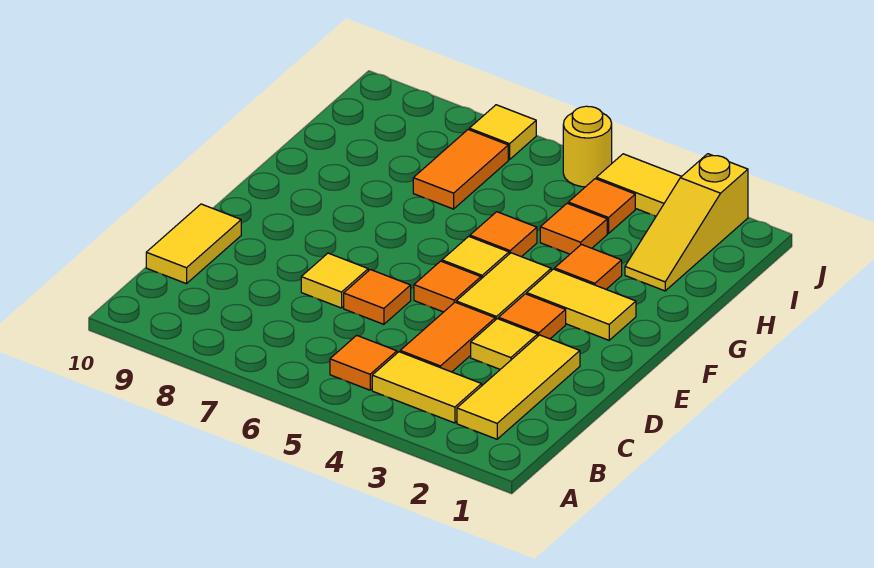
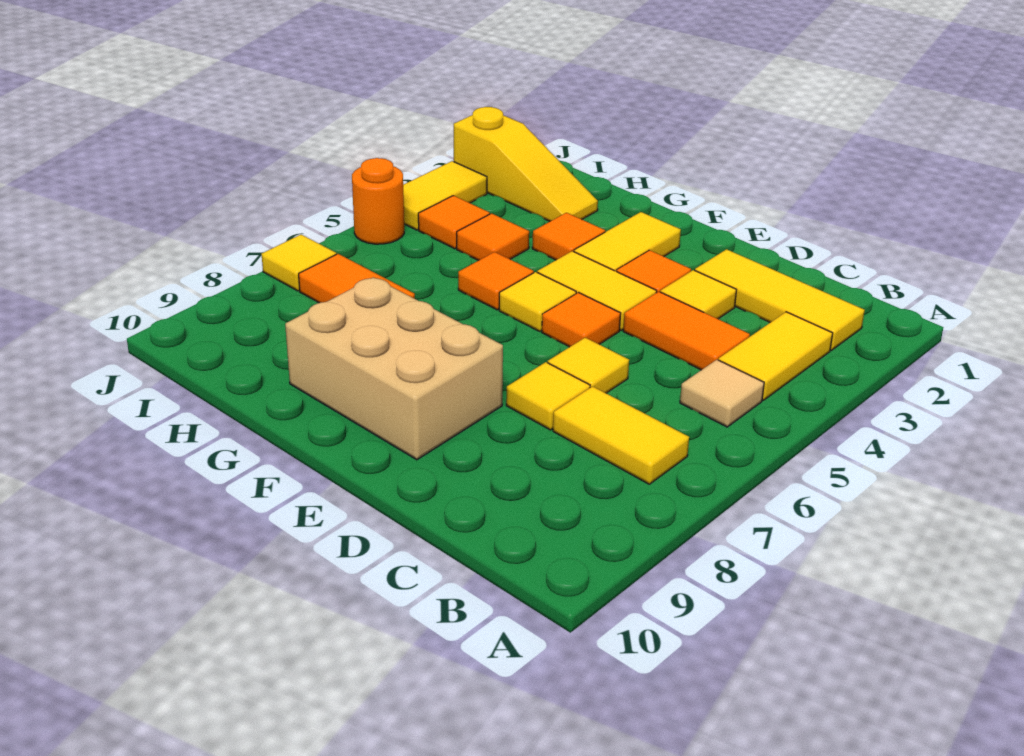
orange 1x1 tile [330,335,397,390] -> tan 1x1 tile [680,360,764,427]
yellow 1x2 tile [146,204,241,284] -> yellow 1x2 tile moved to [553,386,689,484]
orange 1x1 tile [344,270,411,324] -> yellow 1x1 tile [548,338,629,393]
none -> tan 2x3 brick [285,277,503,460]
yellow 1x1 round brick [563,106,612,187] -> orange 1x1 round brick [352,158,404,244]

